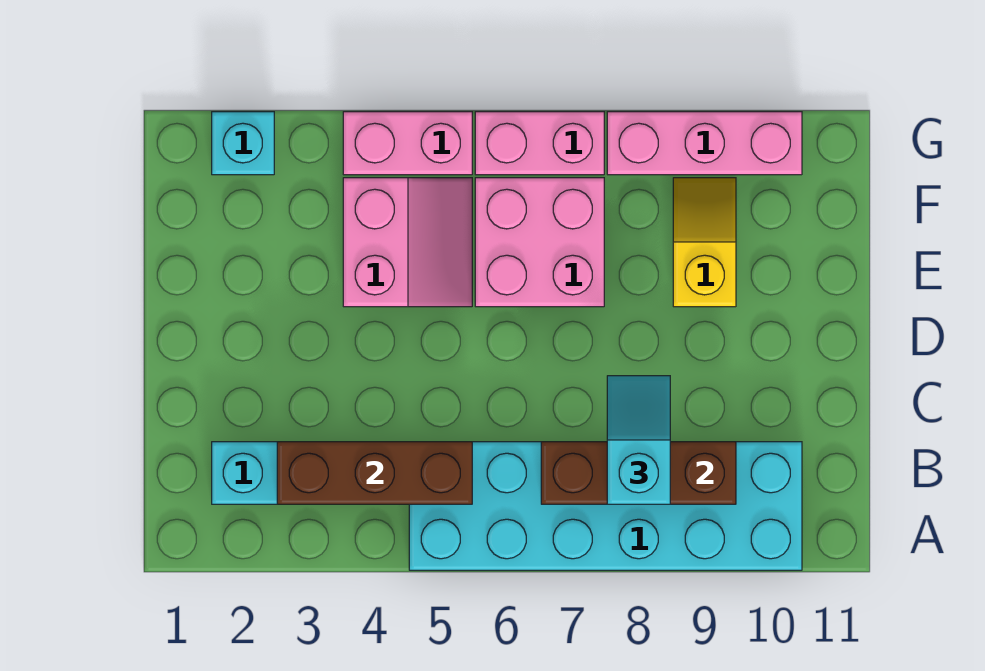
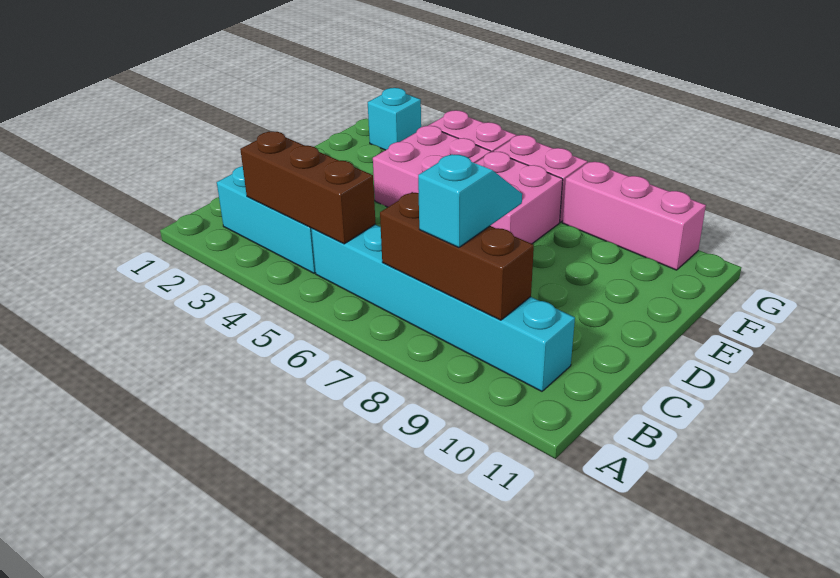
cyan 2x6 brick [409,442,802,570] -> cyan 1x6 brick [311,224,575,391]
pink 2x2 slope [343,178,472,307] -> pink 2x2 brick [373,126,491,207]
yellow 1x2 slope [673,178,736,307] -> none

